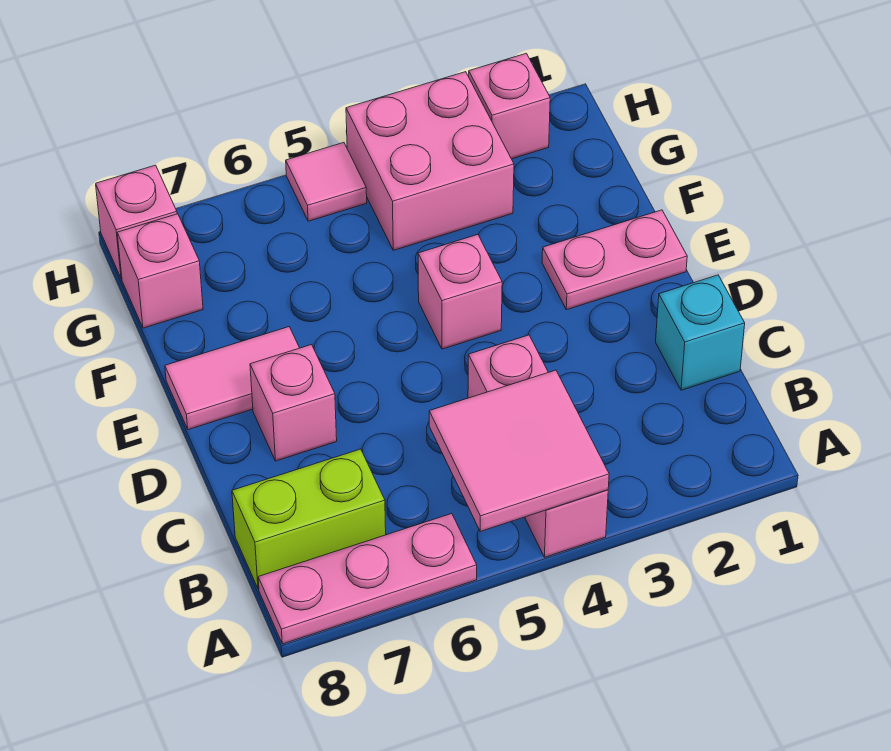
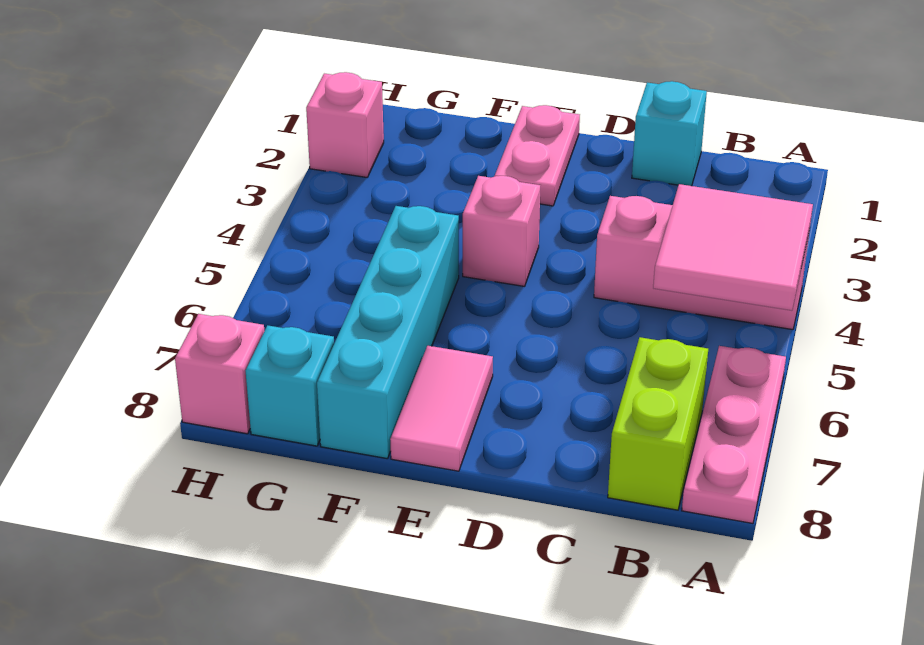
pink 1x1 brick [250,345,337,461] -> none
none -> cyan 1x4 brick [317,206,459,459]
pink 2x2 brick [346,72,514,250] -> none
pink 1x1 brick [117,214,203,328] -> cyan 1x1 brick [246,325,334,446]
pink 1x1 tile [286,143,367,221] -> none

